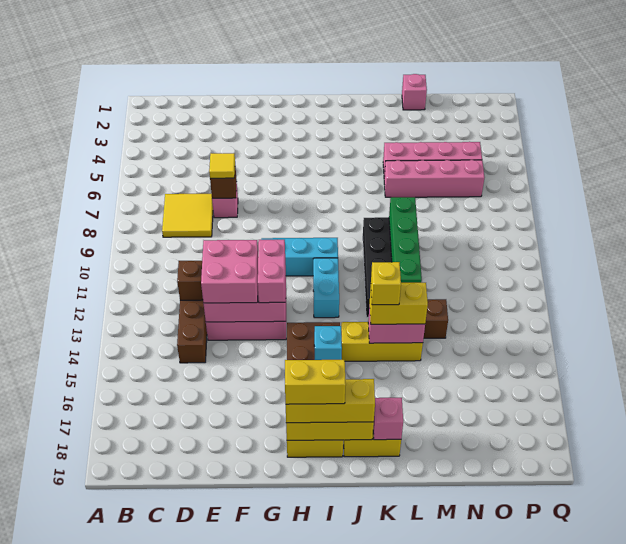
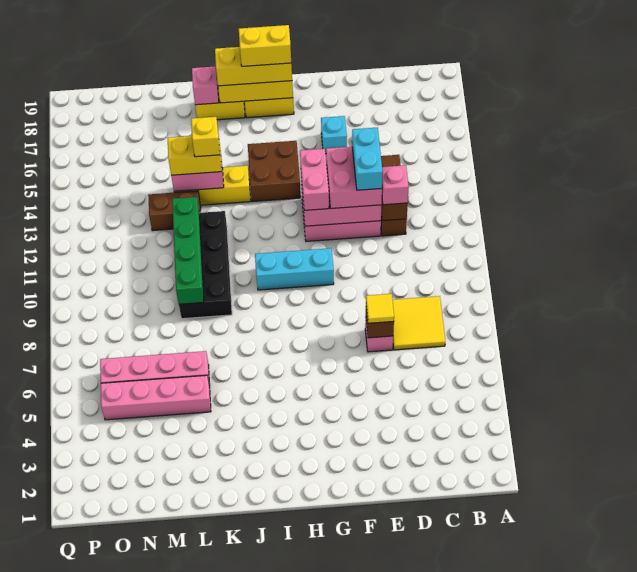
cyan 1x2 brick [313,258,339,318] -> cyan 1x2 brick moved to [352,128,383,190]
cyan 1x1 brick [314,326,342,360] -> cyan 1x1 brick moved to [321,116,347,154]
pink 1x1 brick [402,74,427,110] -> pink 1x1 brick moved to [382,165,409,205]

